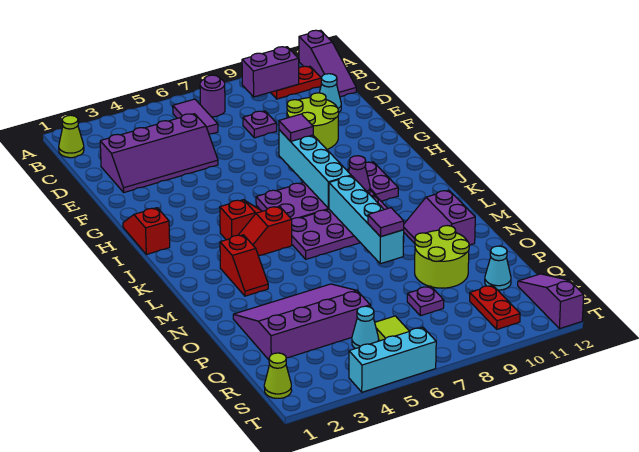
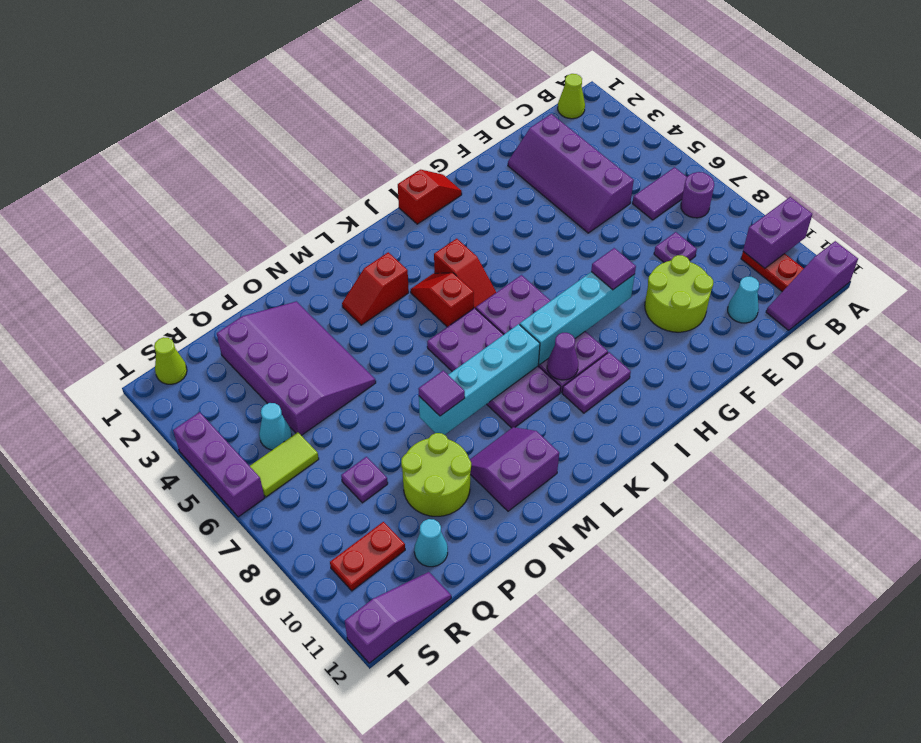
purple 1x2 brick [242,47,299,97] -> purple 1x2 brick turned to [743,197,812,268]
cyan 1x3 brick [349,327,436,392] -> purple 1x3 brick [173,412,264,517]

